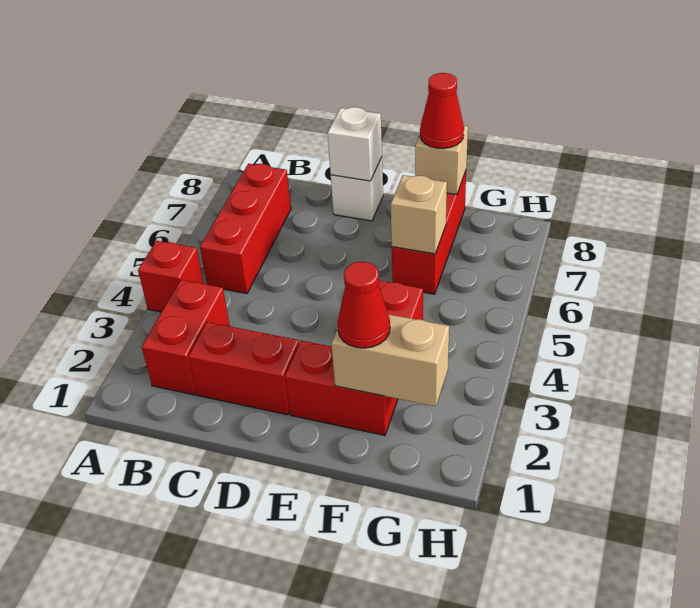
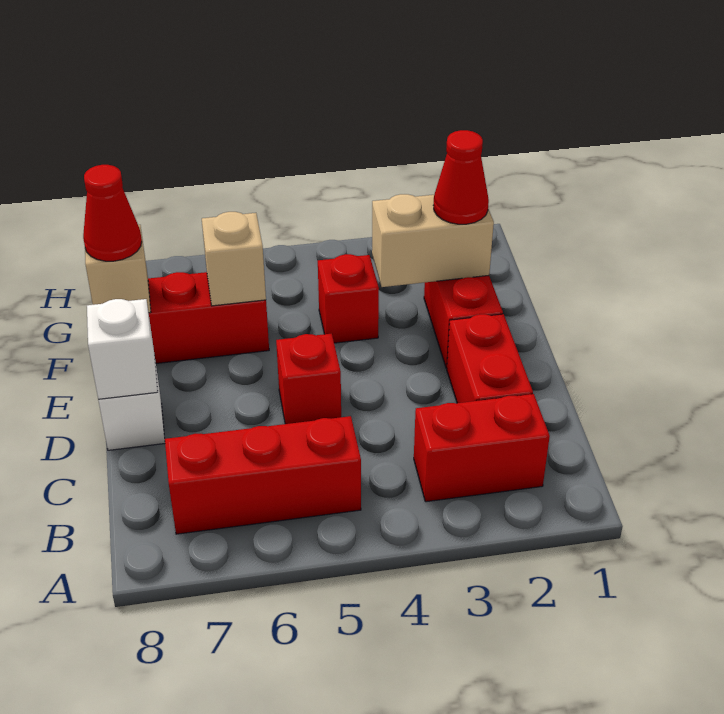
red 1x1 brick [138,241,204,312] -> red 1x1 brick moved to [276,334,341,424]
tan 1x2 brick [331,314,449,406] -> tan 1x2 brick turned to [372,194,494,287]

